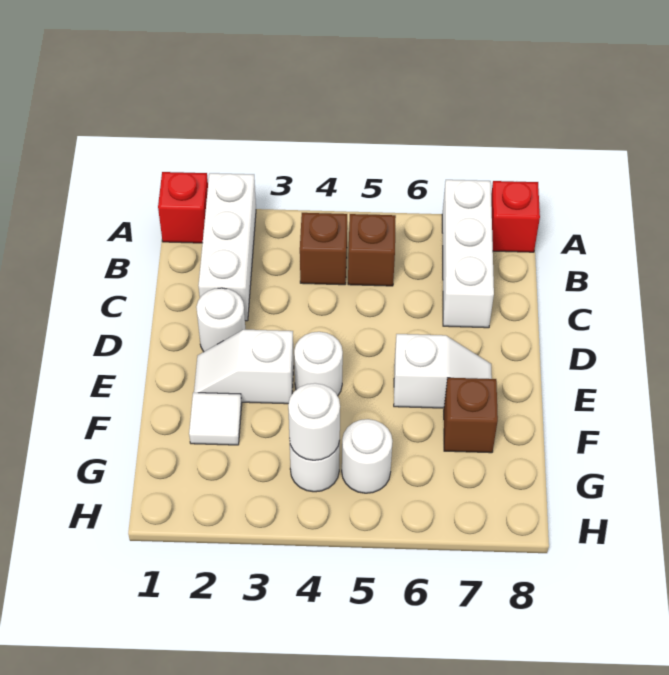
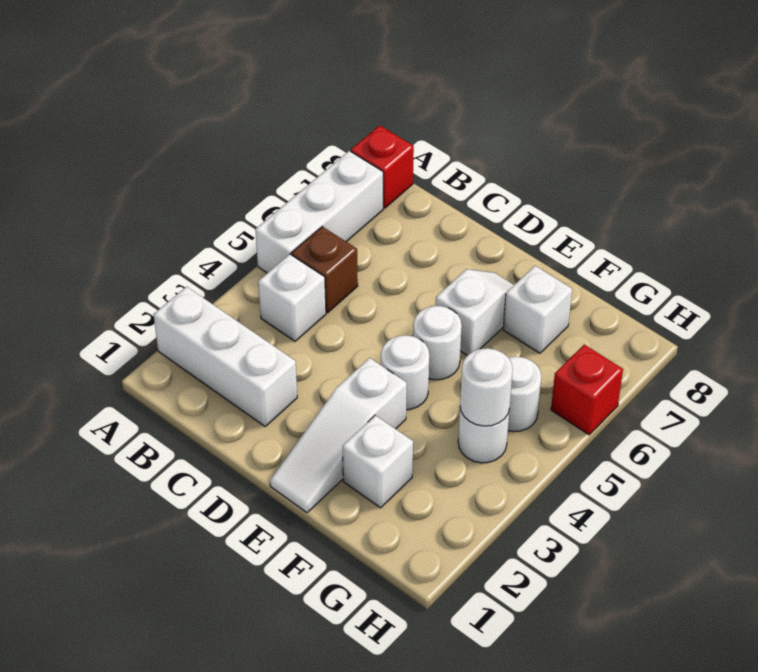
red 1x1 brick [158,172,208,243] -> red 1x1 brick moved to [551,345,623,435]
white 1x3 brick [442,180,494,328] -> white 1x3 brick turned to [255,151,383,273]
brown 1x1 brick [300,213,347,285] -> white 1x1 brick [258,254,326,341]
white 1x1 round brick [196,288,245,352] -> white 1x1 round brick moved to [413,306,462,380]
white 1x2 slope [194,330,294,404] -> white 1x3 slope [270,358,407,513]
white 1x1 tile [189,392,242,445] -> white 1x1 brick [343,415,413,508]
brown 1x1 brick [444,378,498,453] -> white 1x1 brick [503,266,572,353]

